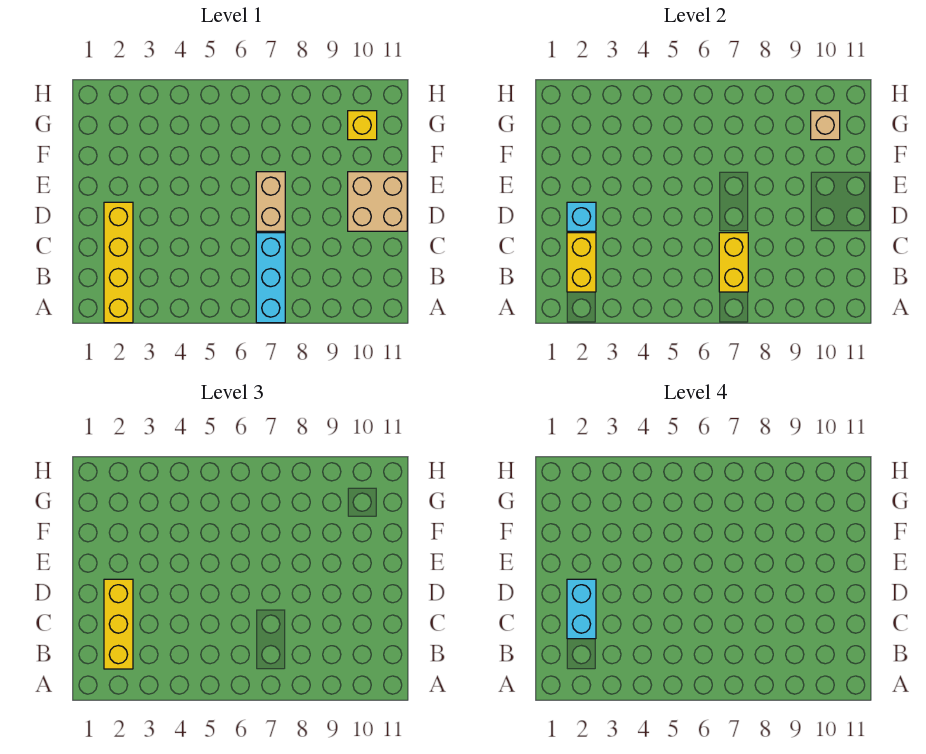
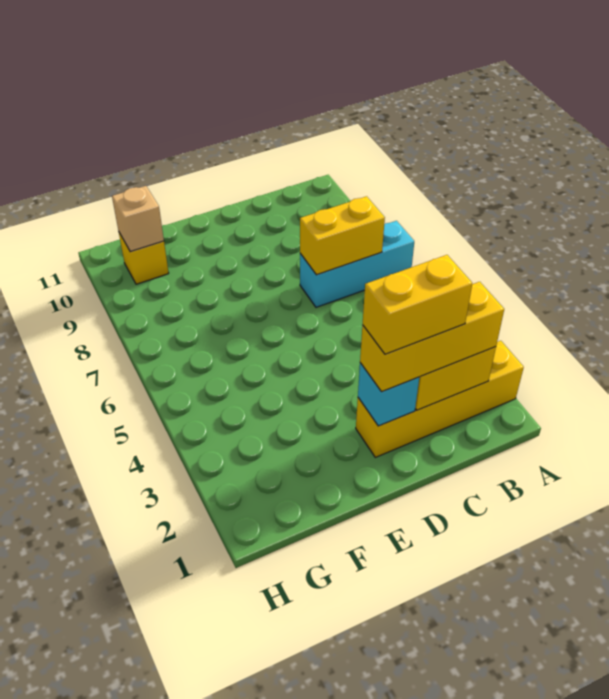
cyan 1x2 brick [567,579,596,639] -> yellow 1x2 brick [363,255,472,354]
tan 1x2 brick [256,172,285,231] -> none
tan 2x2 brick [348,172,407,231] -> none

